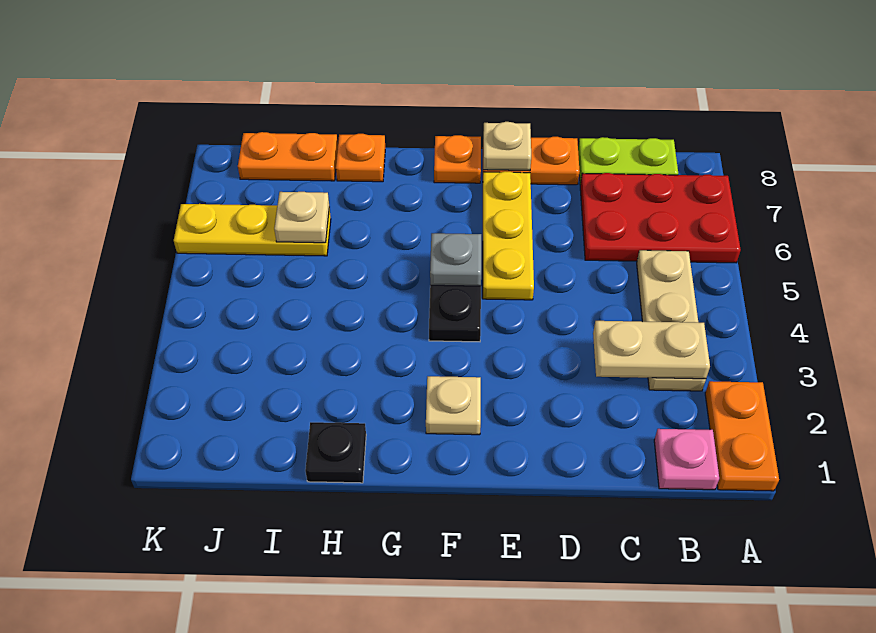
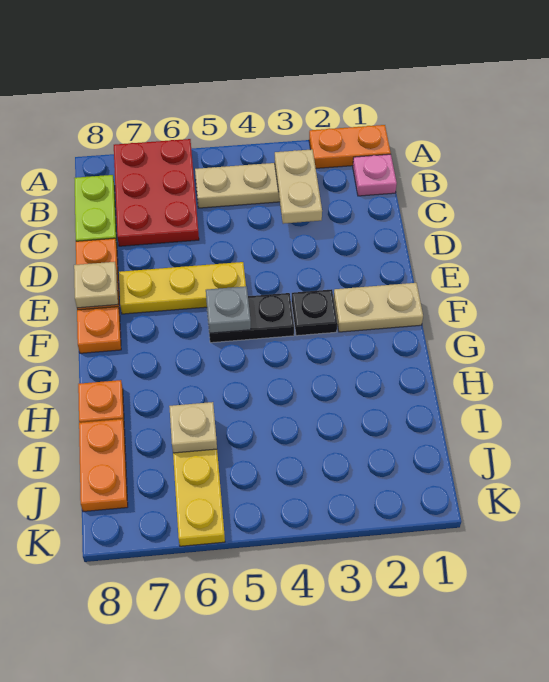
tan 1x1 plate [426,376,481,435] -> tan 1x2 plate [334,283,423,332]
black 1x1 plate [305,422,366,483] -> black 1x1 plate moved to [292,289,337,336]

